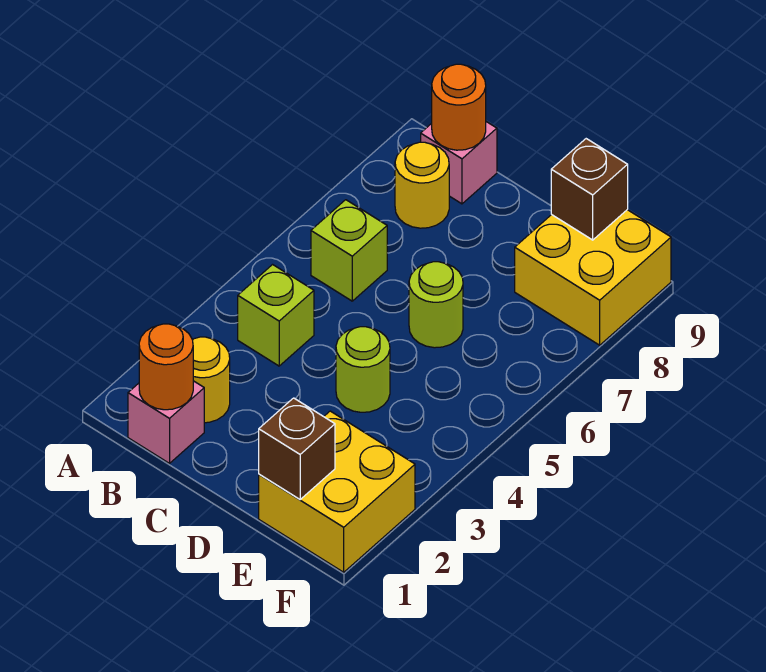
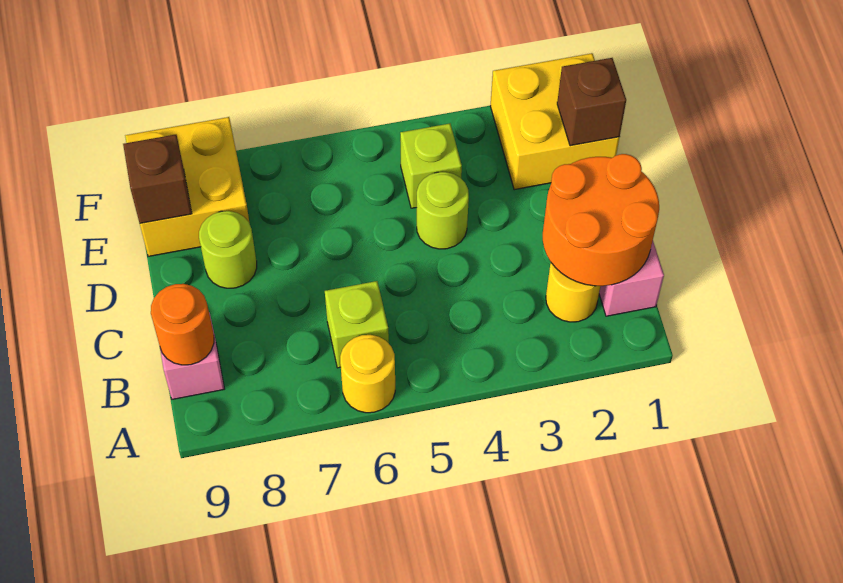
orange 1x1 round brick [139,324,193,410] -> orange 2x2 round brick [543,154,659,286]
lime 1x1 brick [238,265,314,366] -> lime 1x1 brick moved to [400,124,462,208]
yellow 1x1 round brick [395,142,449,228] -> yellow 1x1 round brick moved to [340,335,395,413]
lime 1x1 round brick [409,262,463,348] -> lime 1x1 round brick moved to [199,211,257,288]

